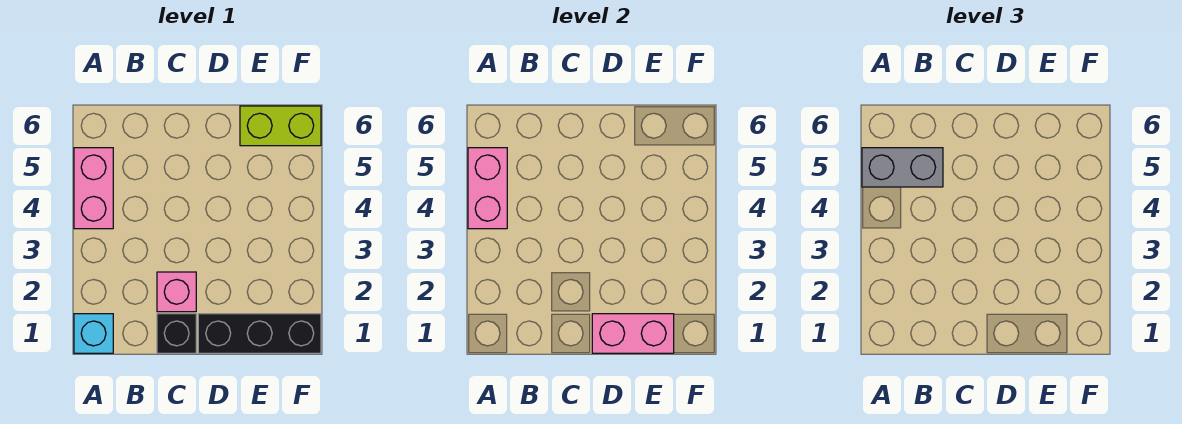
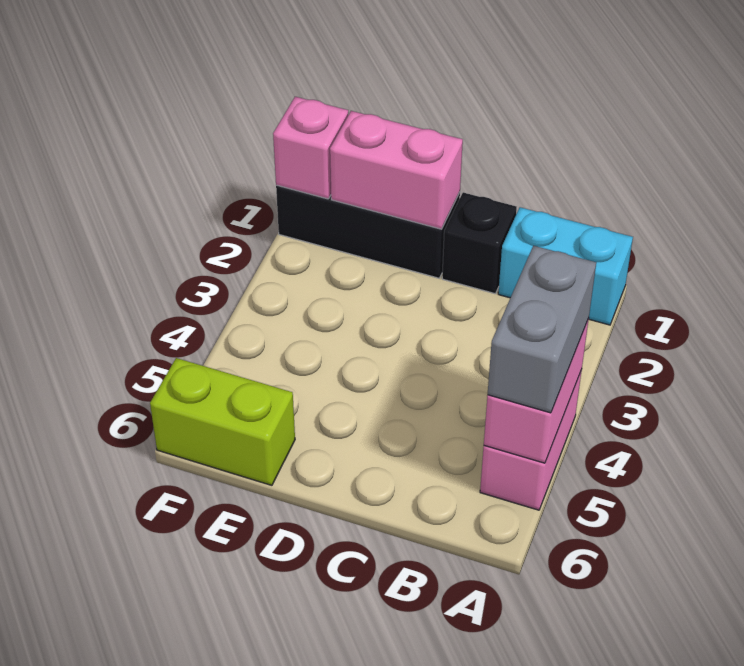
cyan 1x1 brick [74,314,113,353] -> cyan 1x2 brick [498,207,633,325]
grey 1x2 brick [862,148,943,187] -> grey 1x2 brick turned to [488,246,596,413]
pink 1x1 brick [157,272,196,312] -> pink 1x1 brick moved to [273,97,348,199]

